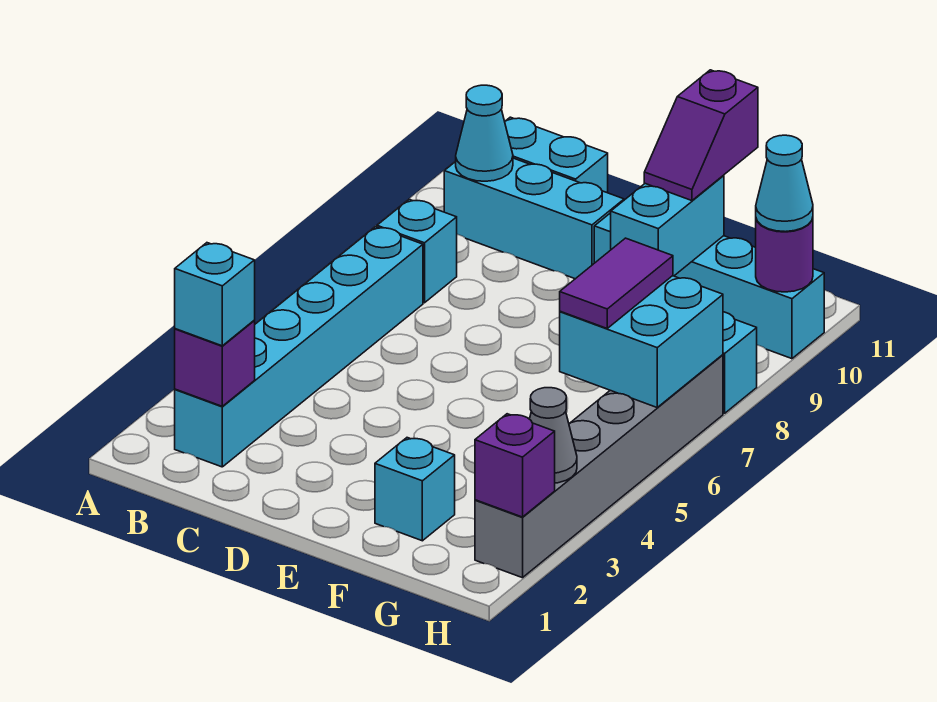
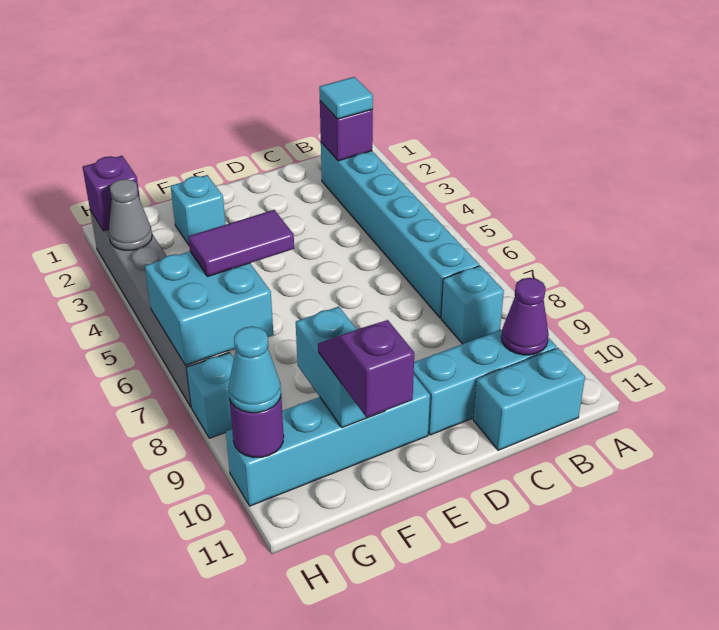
cyan 1x1 brick [175,243,255,346] -> cyan 1x1 tile [319,77,373,119]
cyan 1x1 cone [456,85,513,181] -> purple 1x1 cone [501,278,549,355]
purple 1x2 tile [560,238,673,328] -> purple 1x2 tile turned to [188,210,294,276]

